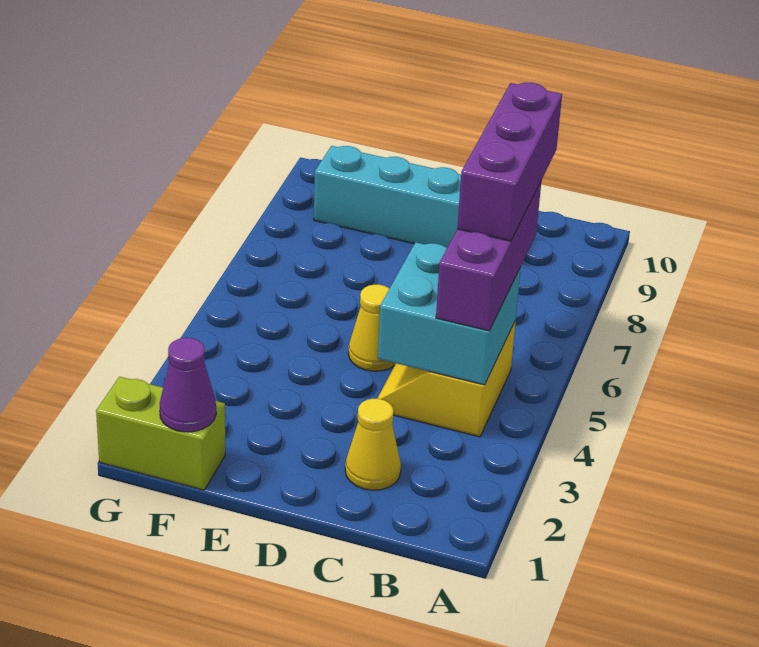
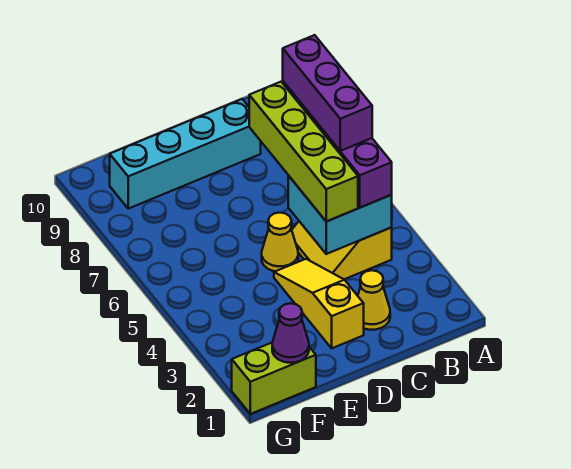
none -> lime 1x4 brick [249,82,358,221]
none -> yellow 1x3 slope [274,259,364,348]

